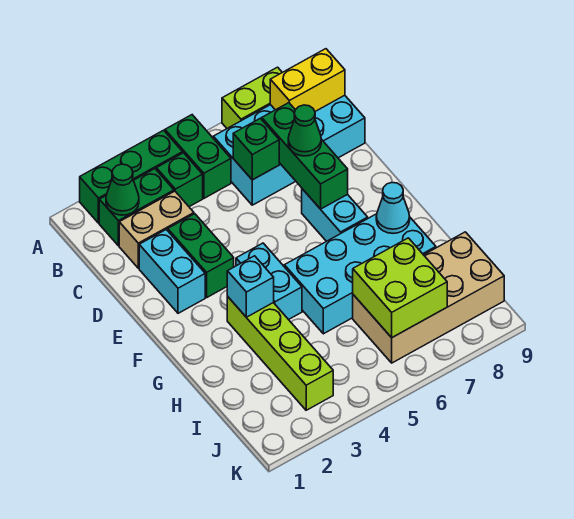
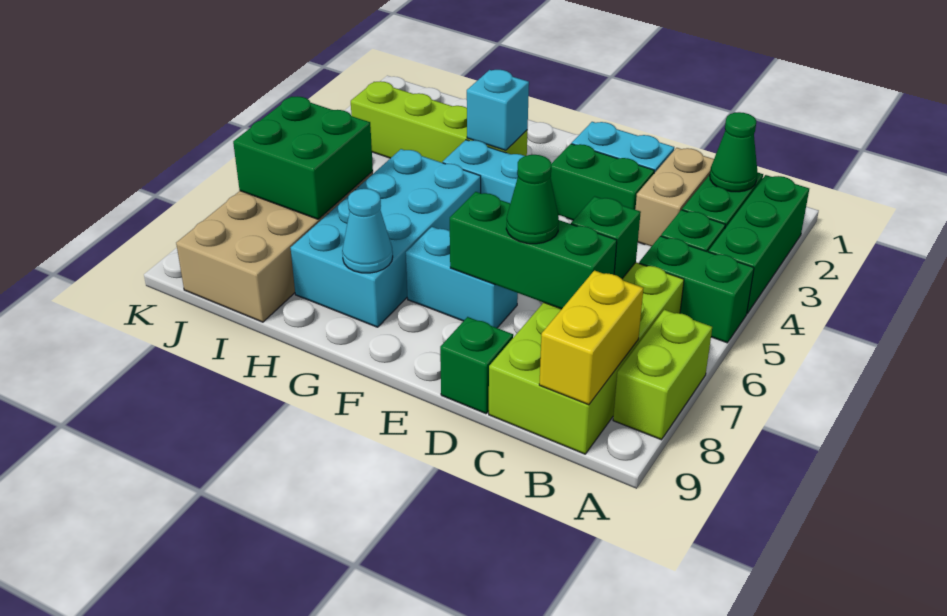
cyan 2x4 brick [213,95,365,205] -> lime 2x4 brick [489,262,684,454]
none -> green 1x1 brick [440,317,513,414]
lime 2x2 brick [353,238,447,338] -> green 2x2 brick [233,96,373,219]

